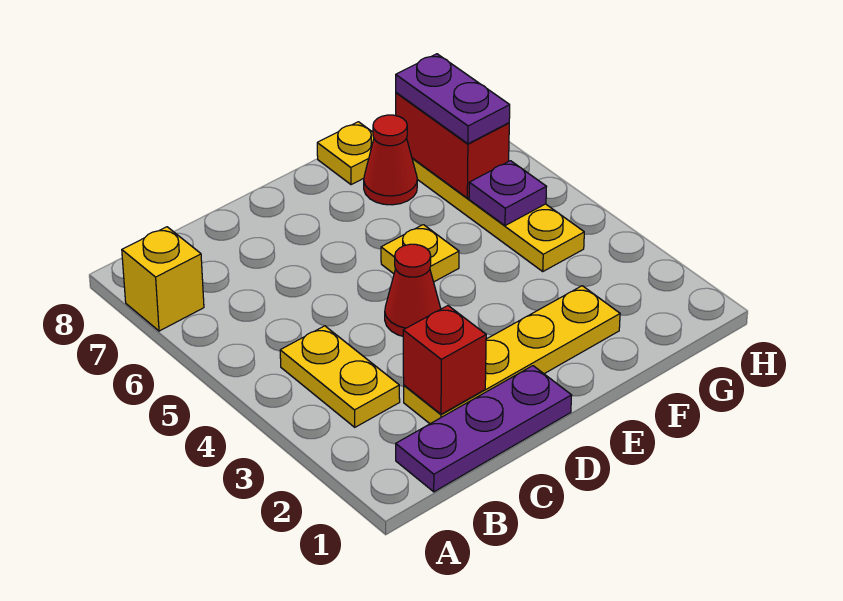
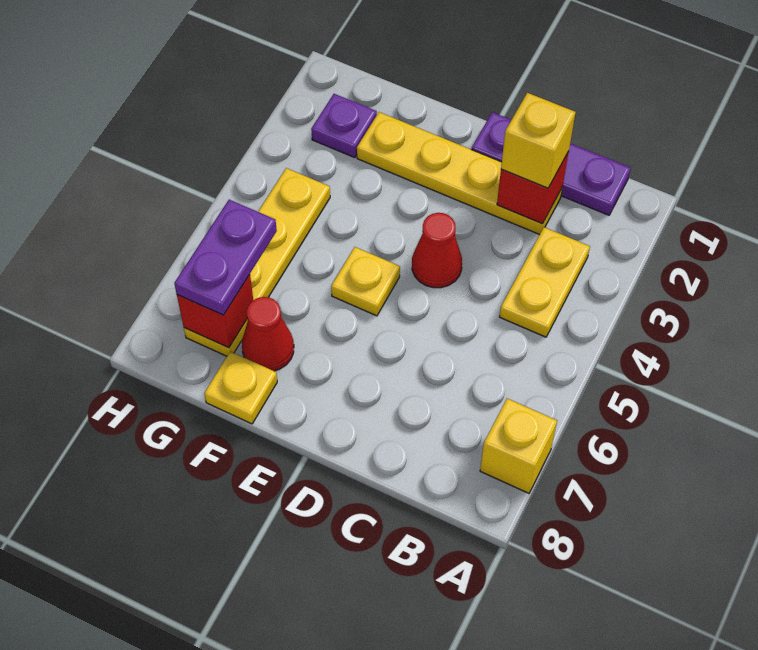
none -> yellow 1x1 brick [501,93,575,188]
purple 1x1 plate [469,161,546,226] -> purple 1x1 plate moved to [311,94,377,158]
red 1x2 brick [396,93,509,198] -> red 1x1 brick [177,274,253,348]

